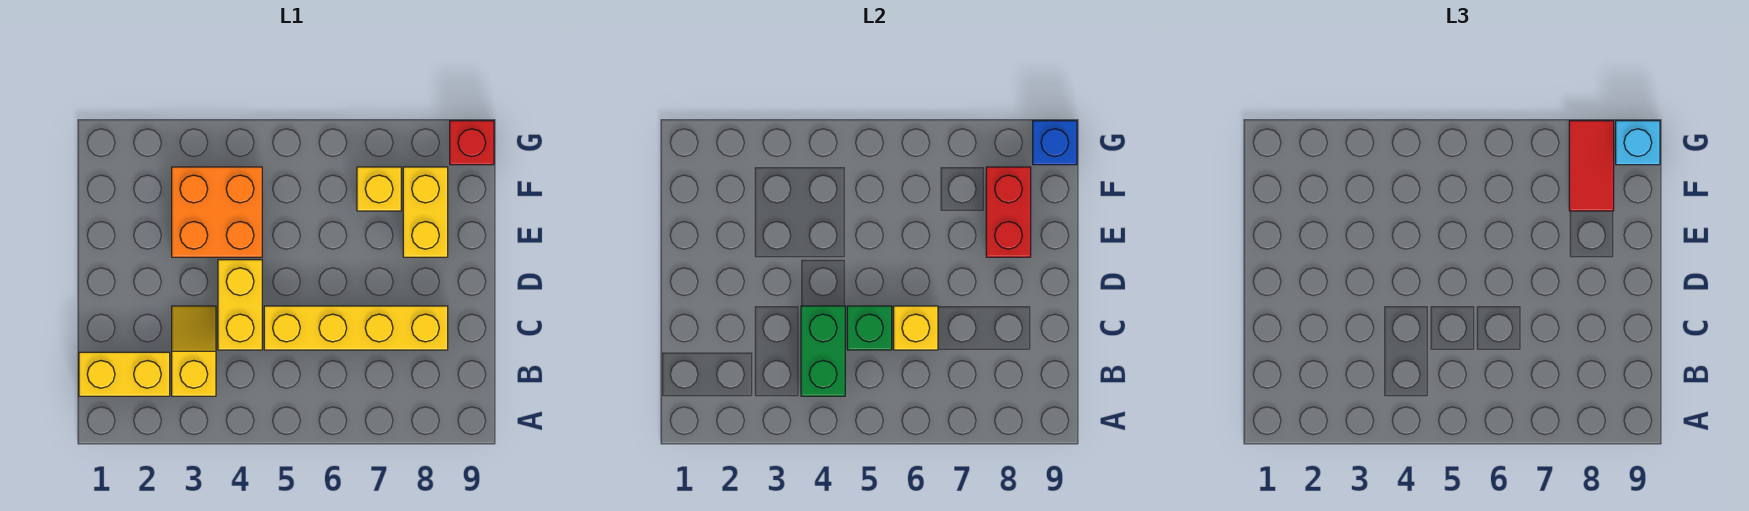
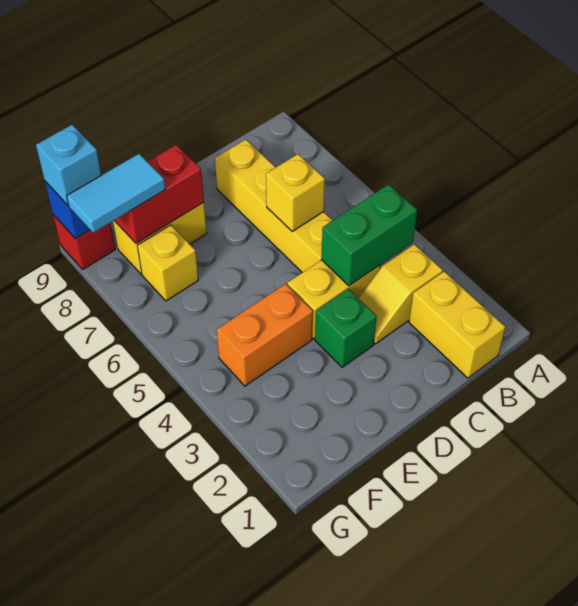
green 1x1 brick [847,306,892,350] -> green 1x1 brick moved to [315,289,377,367]
orange 2x2 brick [172,167,262,257] -> orange 1x2 brick [217,284,313,386]
red 1x2 tile [1569,121,1614,211] -> cyan 1x2 tile [67,154,165,233]

